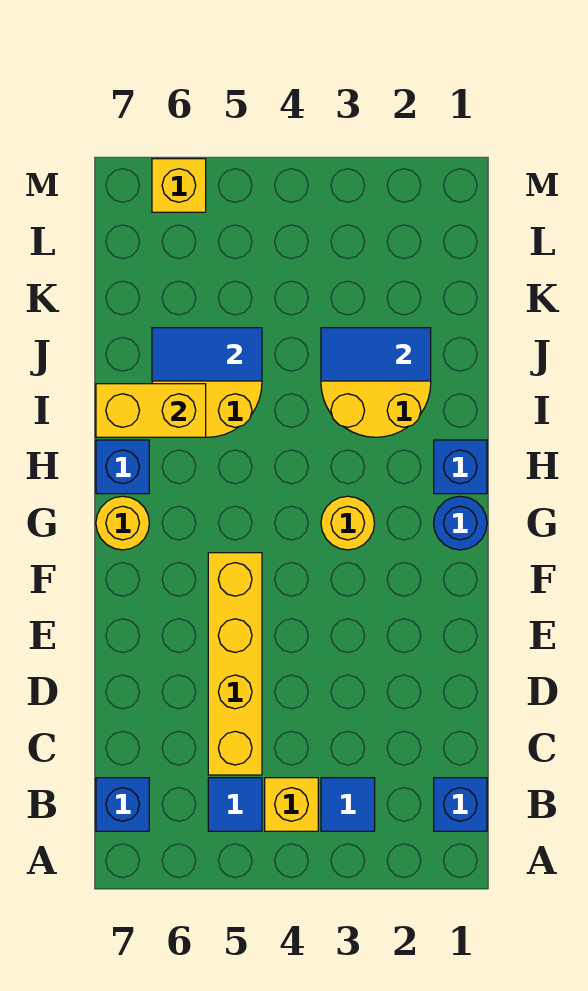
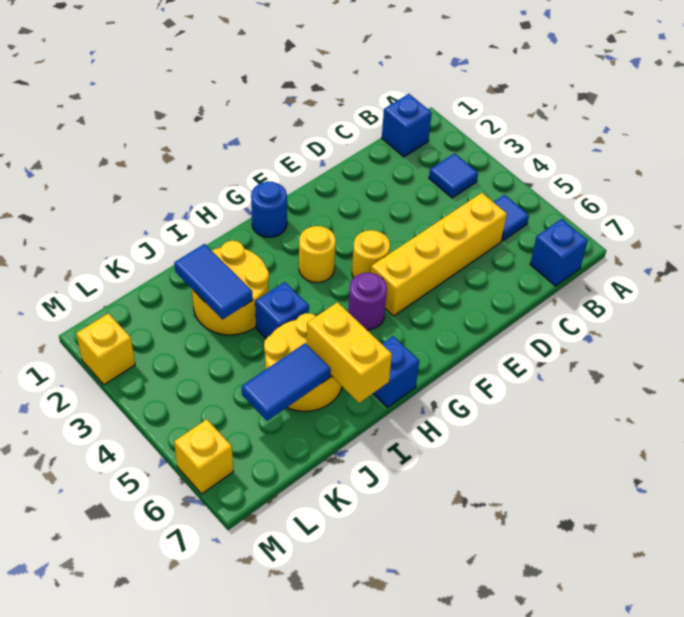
yellow 1x1 brick [265,778,318,831] -> yellow 1x1 brick moved to [76,313,135,385]
none -> purple 1x1 round brick [348,273,387,330]
yellow 1x1 round brick [96,496,149,550] -> yellow 1x1 round brick moved to [352,230,390,278]
blue 1x1 brick [434,440,487,494] -> blue 1x1 brick moved to [255,282,309,338]
blue 1x2 tile [152,328,262,381] -> blue 1x2 tile turned to [242,343,331,421]

